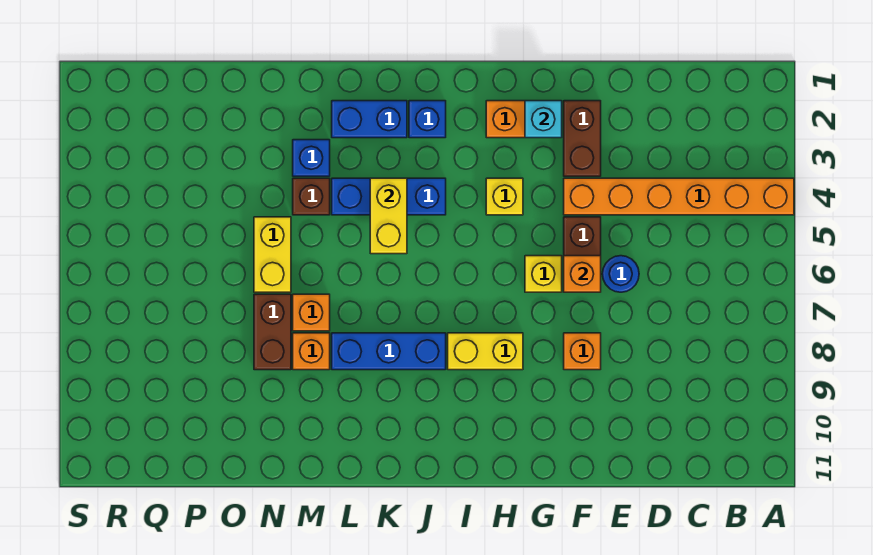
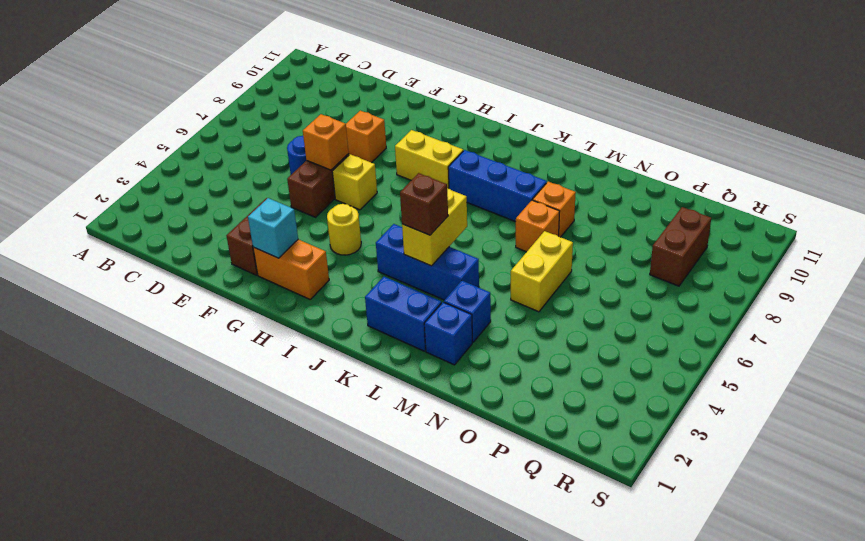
orange 1x6 brick [564,178,794,215] -> none
yellow 1x1 brick [486,178,523,215] -> yellow 1x1 round brick [327,204,361,255]
blue 1x1 brick [409,101,446,138] -> blue 1x1 brick moved to [424,302,472,365]
brown 1x1 brick [293,178,330,215] -> brown 1x1 brick moved to [400,173,448,235]
brown 1x2 brick [254,294,291,370] -> brown 1x2 brick moved to [650,207,711,286]

